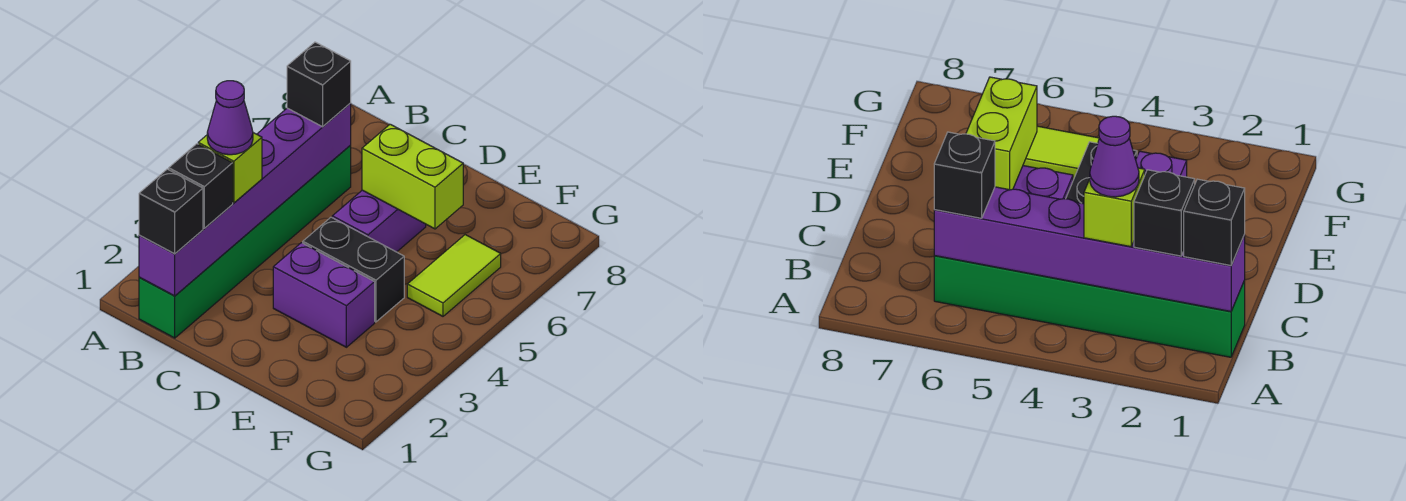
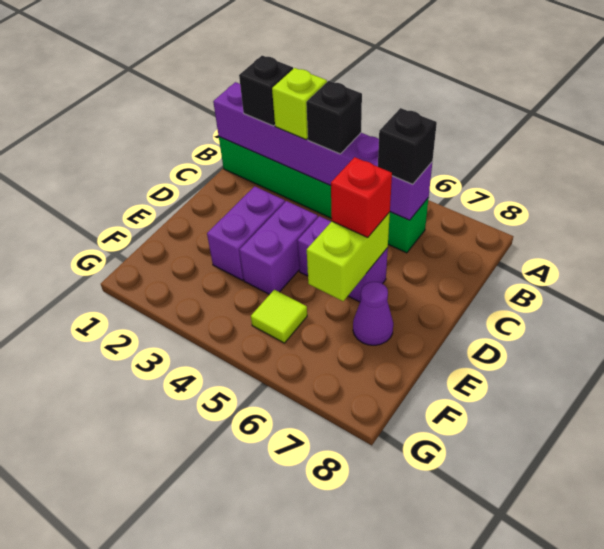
black 1x1 brick [139,169,203,254] -> black 1x1 brick moved to [306,81,362,154]
purple 1x1 cone [207,81,253,155] -> purple 1x1 cone moved to [353,282,393,345]
black 1x2 brick [303,217,404,322] -> purple 1x2 brick [240,201,318,295]
none -> red 1x1 brick [331,157,392,237]
lime 1x2 tile [407,235,501,316] -> lime 1x1 tile [251,290,307,343]

